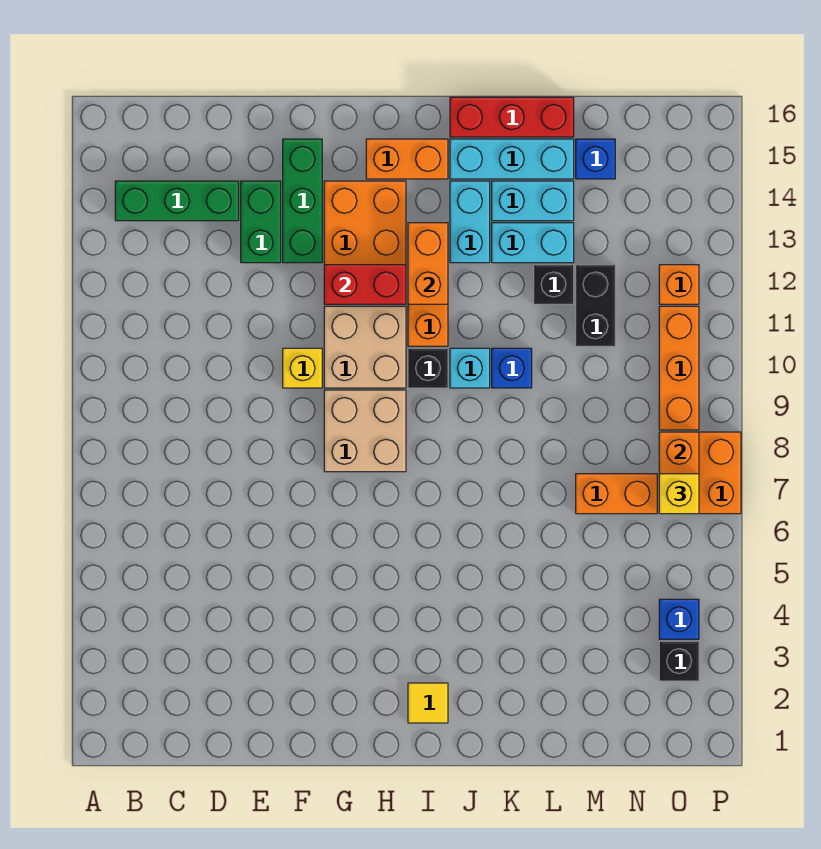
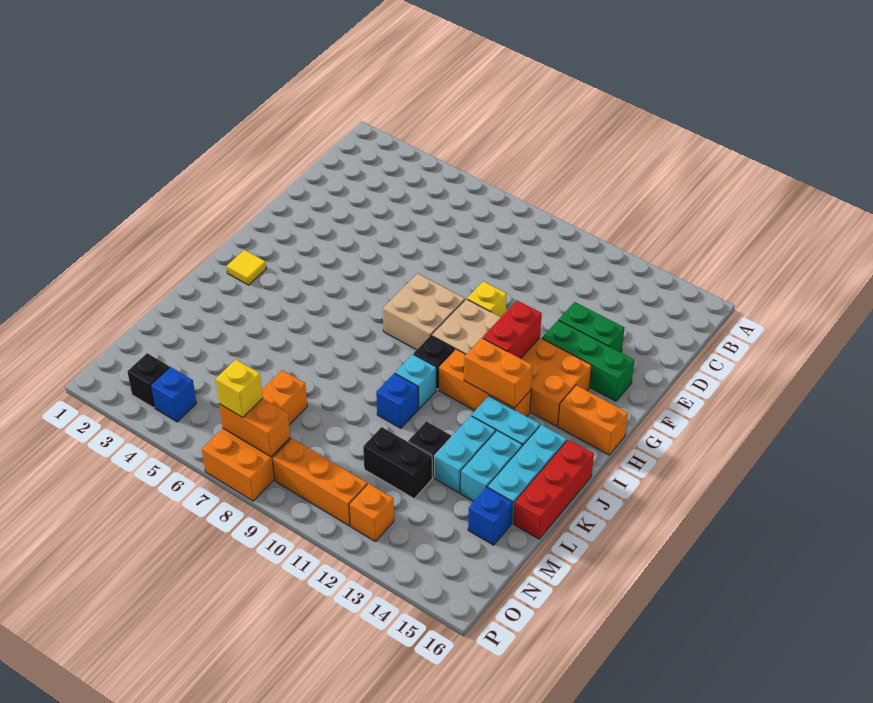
green 1x3 brick [115,181,239,221] -> none
orange 1x2 brick [366,139,448,179] -> orange 1x2 brick turned to [558,385,628,455]

